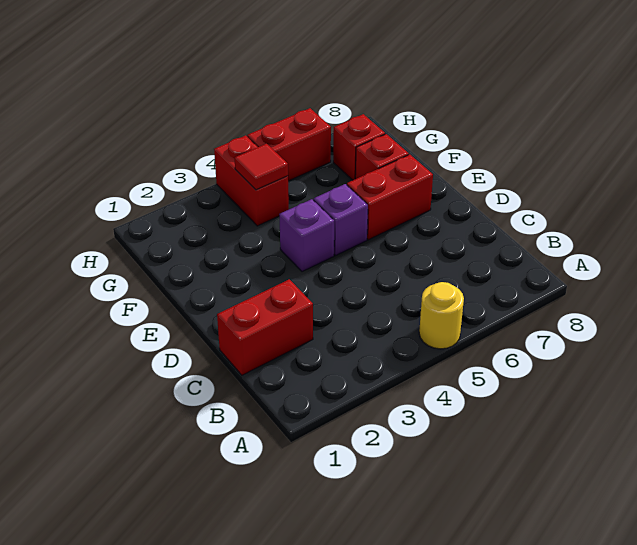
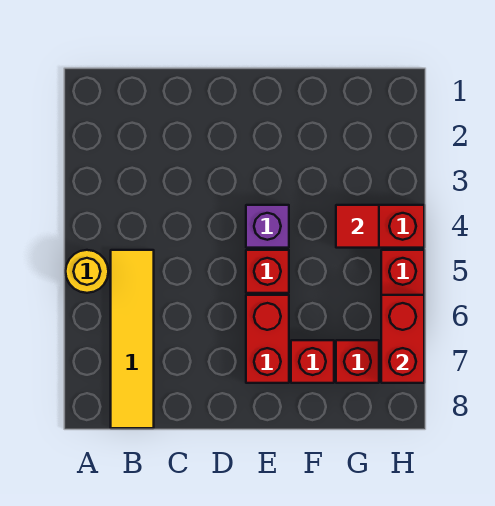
none -> yellow 1x4 tile [111,250,154,428]
red 1x2 brick [217,279,313,375] -> red 1x2 brick moved to [381,295,424,383]
purple 1x1 brick [314,184,368,255] -> red 1x1 brick [246,250,289,293]

